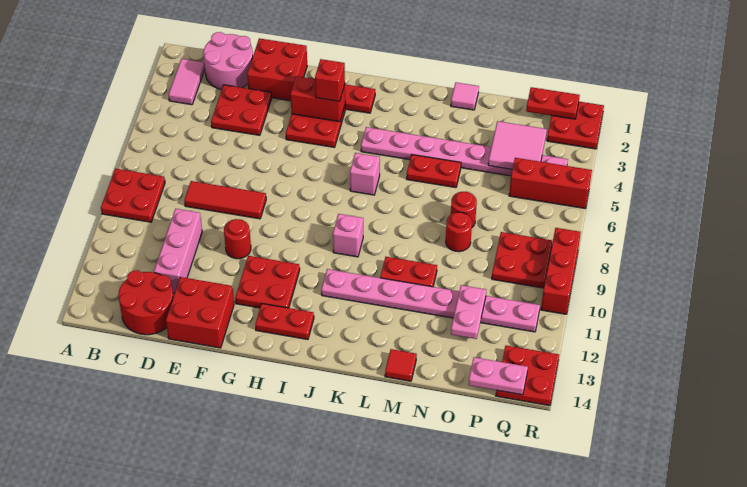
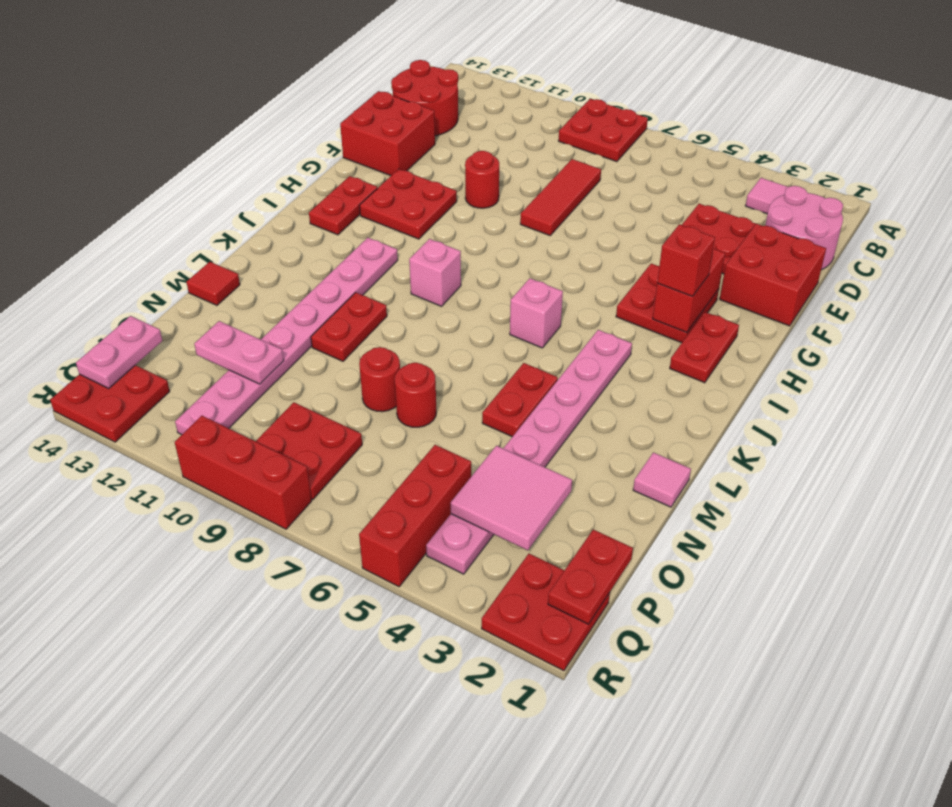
pink 1x3 brick [154,209,202,293] -> none

